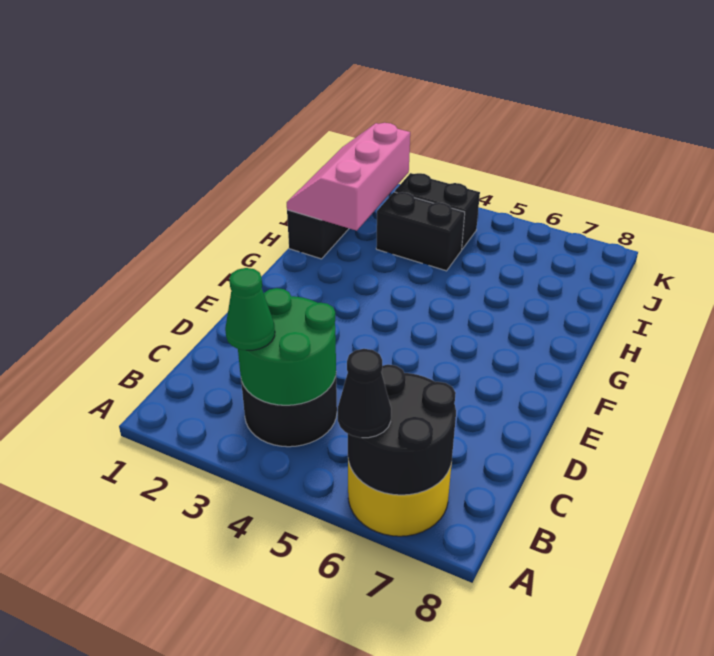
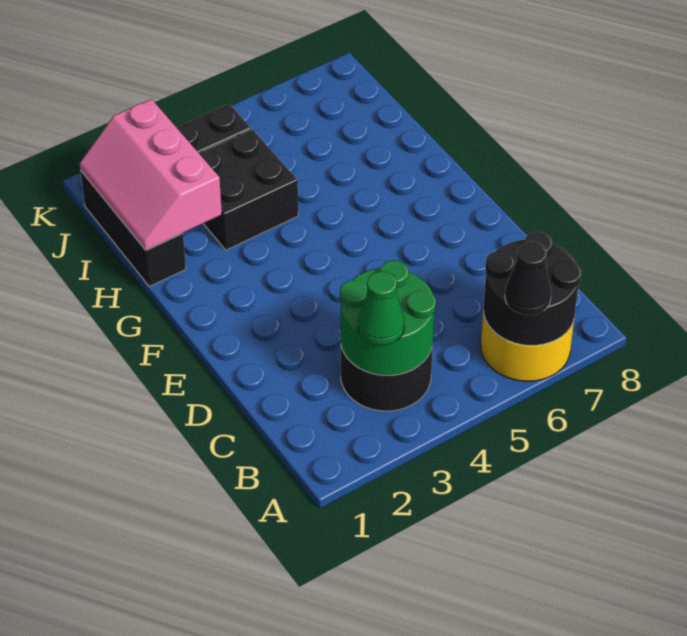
black 1x2 brick [376,192,465,271] -> black 2x2 brick [199,129,298,250]

